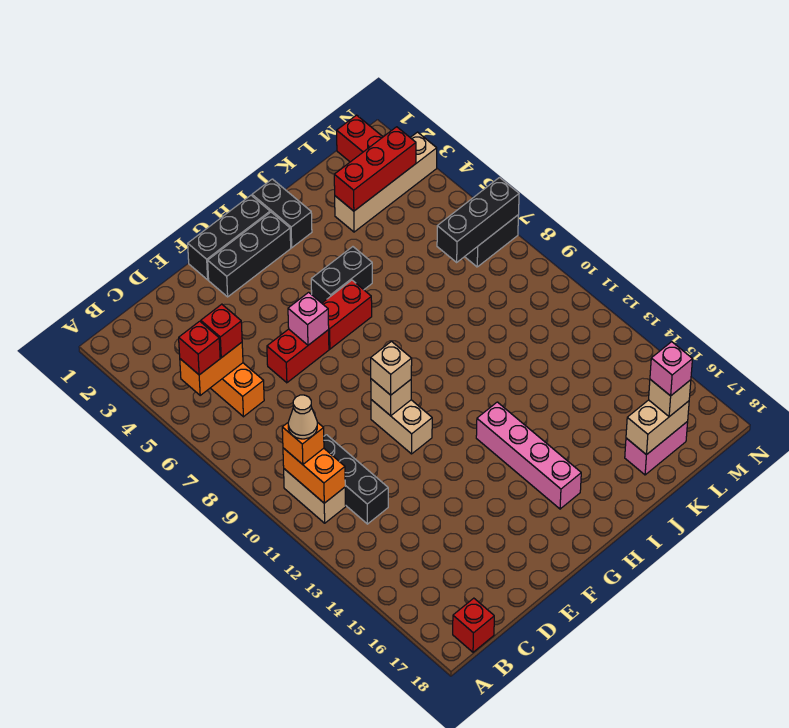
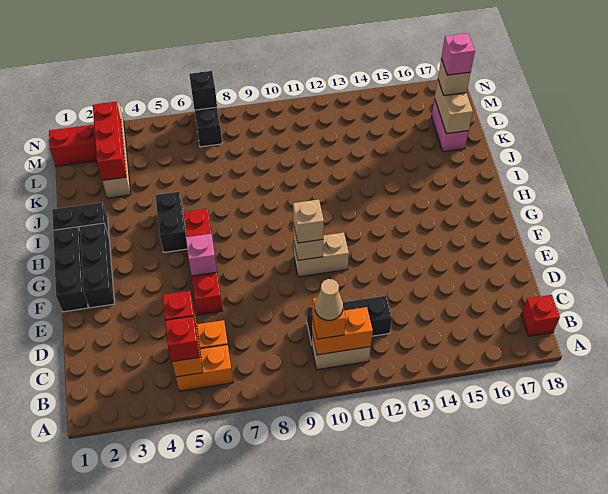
none -> orange 1x2 brick [176,345,233,391]
pink 1x4 brick [476,402,581,509] -> none
black 1x3 brick [437,178,519,262] -> black 1x1 brick [189,71,217,110]

